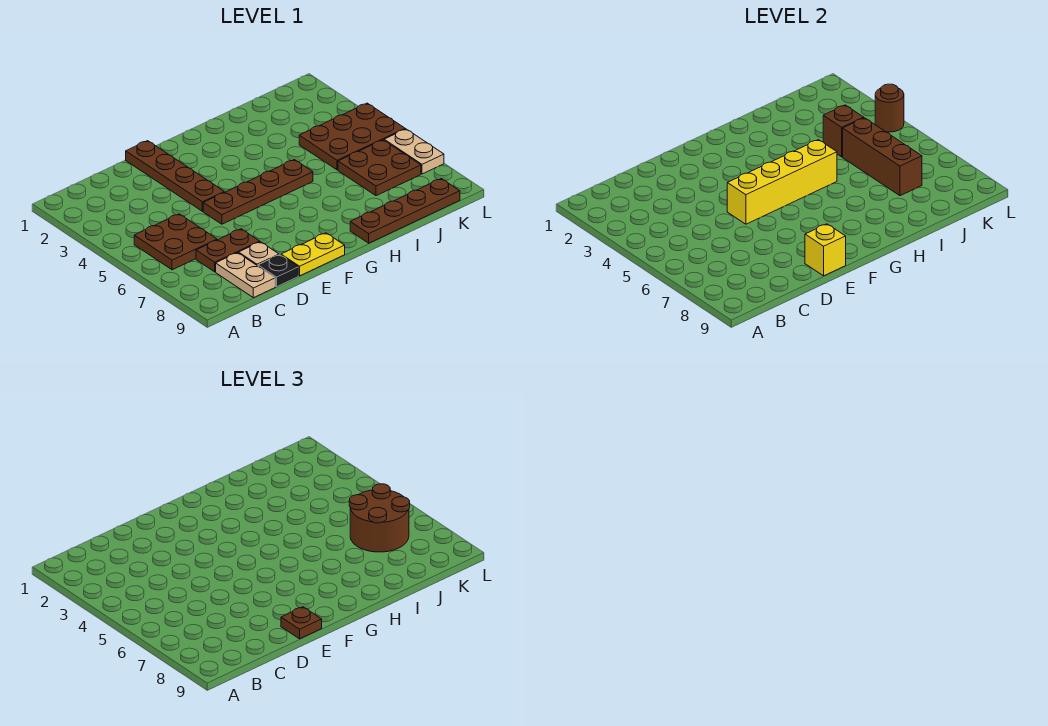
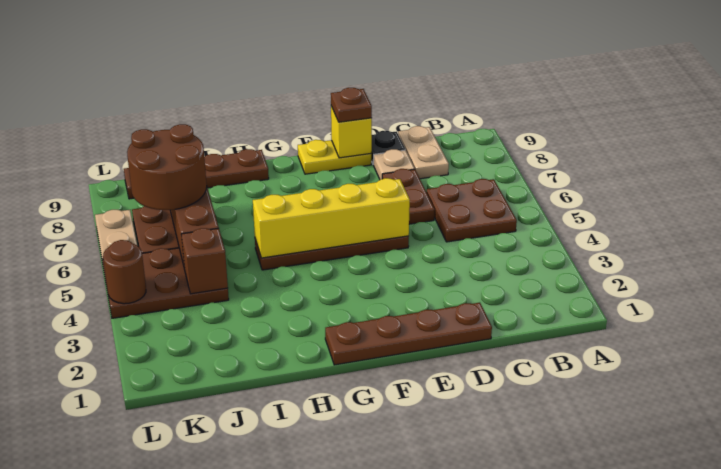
brown 1x2 plate [196,229,260,272] -> brown 1x2 plate turned to [382,169,435,224]
brown 1x4 plate [126,141,224,211] -> brown 1x4 plate turned to [325,303,492,365]

